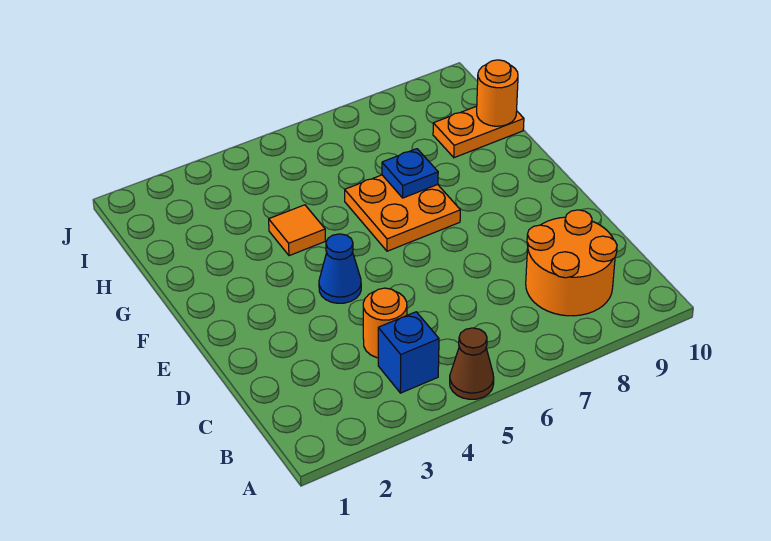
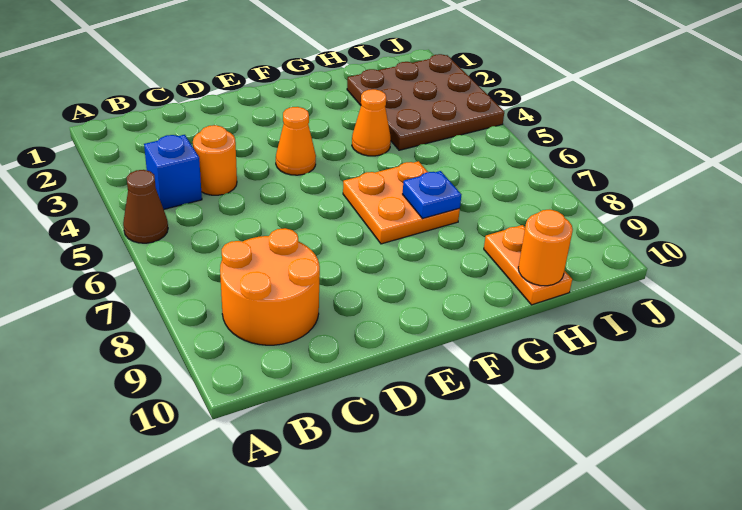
blue 1x1 cone [319,234,361,303] -> orange 1x1 cone [276,107,316,175]
orange 1x1 tile [269,205,325,256] -> orange 1x1 cone [352,89,391,156]
none -> brown 3x3 plate [347,54,504,150]

